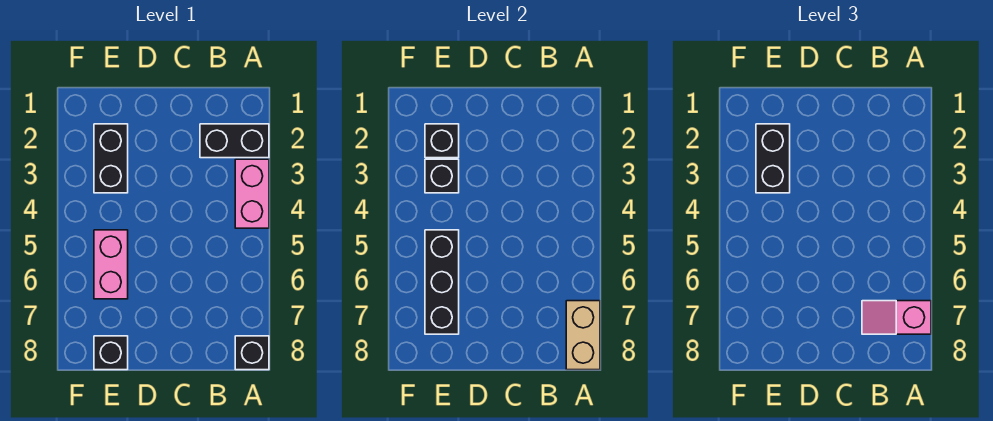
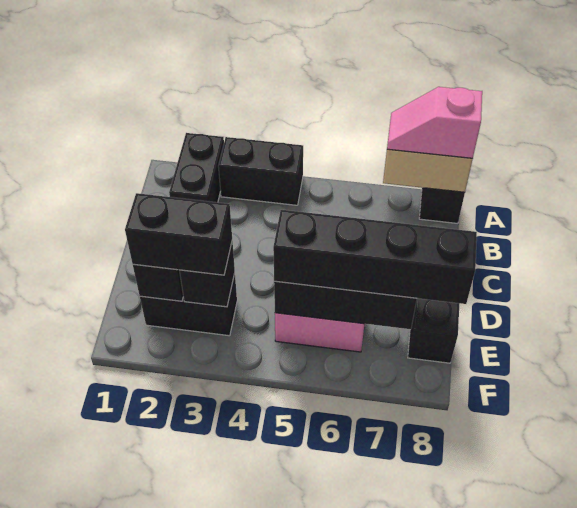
pink 1x2 brick [235,159,269,228] -> black 1x2 brick [218,137,303,205]
pink 1x2 slope [862,301,931,334] -> pink 1x2 slope turned to [387,87,482,158]
none -> black 1x4 brick [273,210,477,304]

